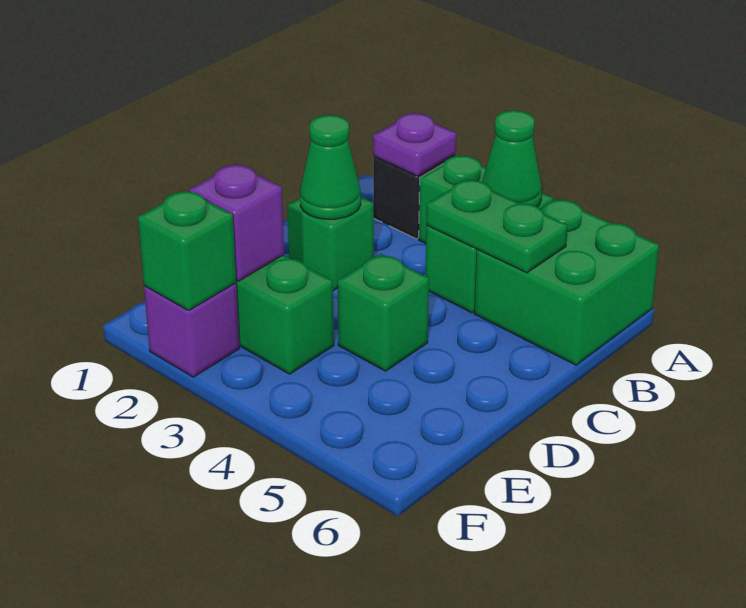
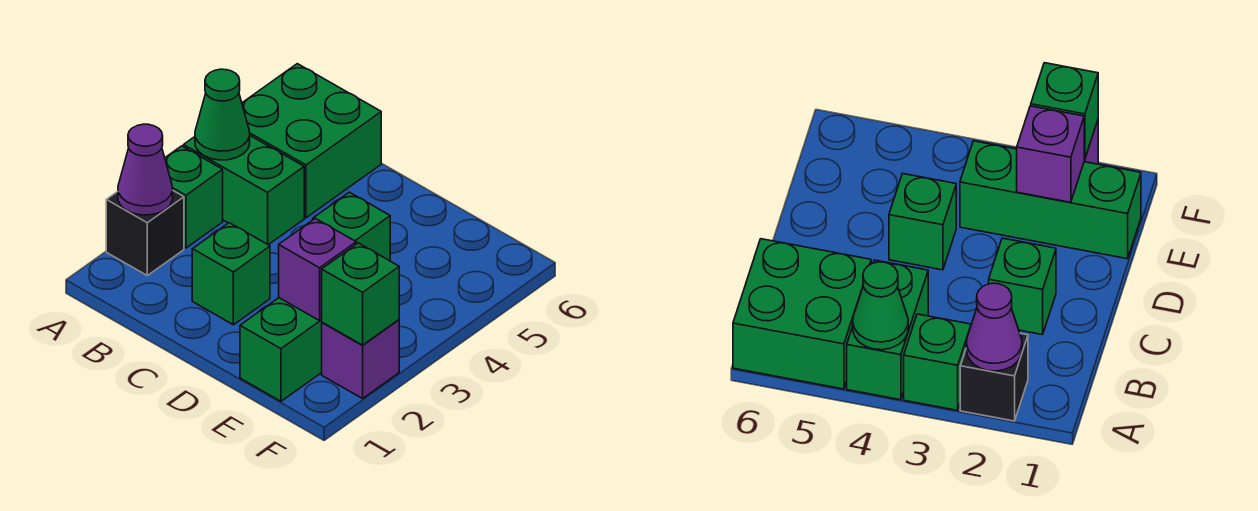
purple 1x1 plate [373,113,456,176] -> purple 1x1 cone [118,124,173,215]
green 1x2 plate [426,180,568,273] -> none
green 1x1 cone [300,115,361,219] -> none

